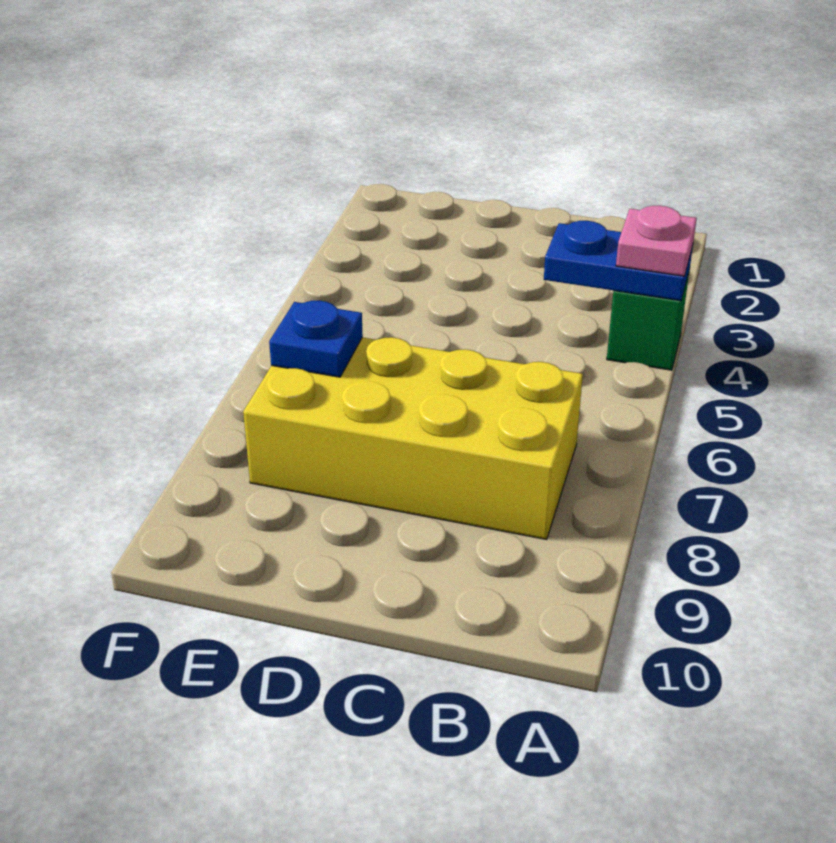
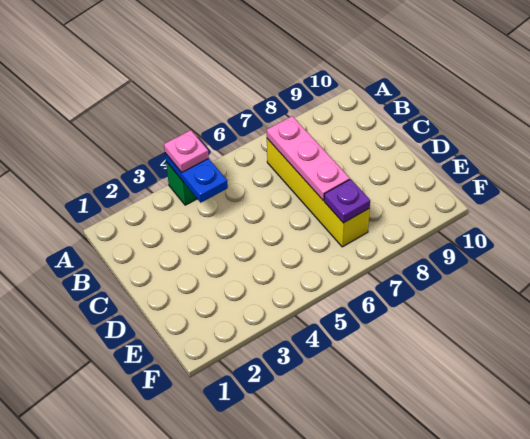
yellow 2x4 brick [243,337,583,540] -> yellow 1x4 brick [267,139,370,247]
none -> pink 1x3 plate [267,116,350,200]
blue 1x1 plate [269,301,363,377] -> purple 1x1 plate [324,179,370,223]

